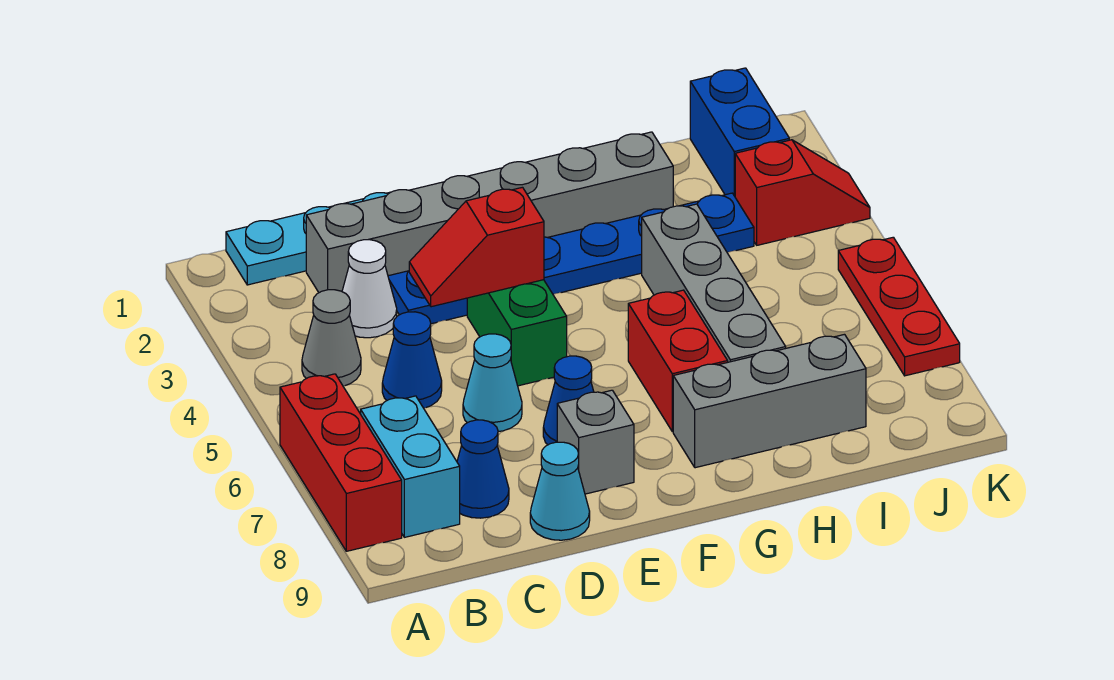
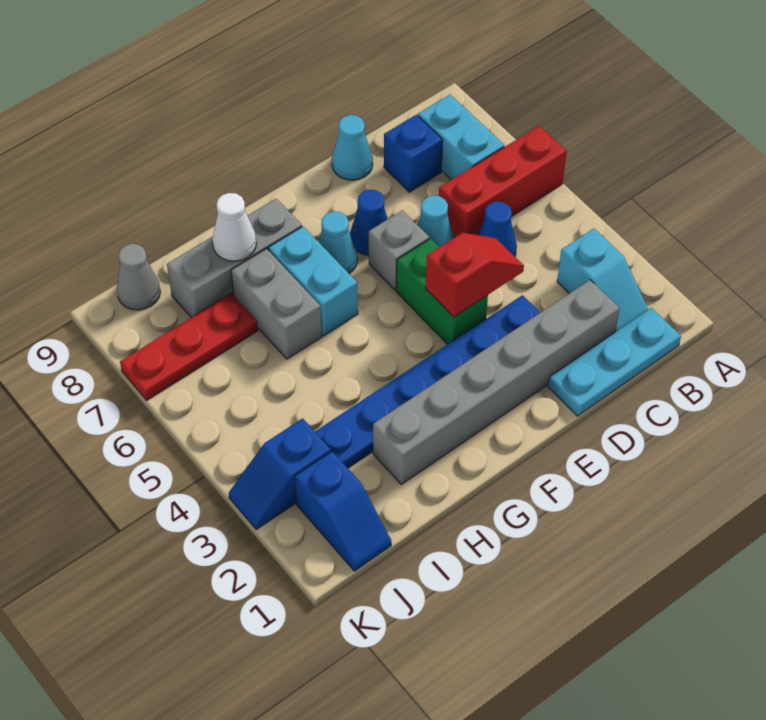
red 1x3 brick [280,374,402,551] -> red 1x3 brick turned to [439,126,567,237]
none -> cyan 1x2 slope [557,229,648,332]
grey 1x1 cone [302,290,361,386] -> grey 1x1 cone moved to [117,244,160,310]
white 1x1 cone [342,240,397,338] -> white 1x1 cone moved to [212,193,256,261]
blue 1x1 cone [457,420,509,518] -> blue 1x1 brick [384,115,443,192]
grey 1x1 brick [557,390,634,494] -> grey 1x1 brick moved to [369,210,429,290]
none -> cyan 1x1 cone [319,211,357,274]
red 1x2 brick [628,290,728,432] -> cyan 1x2 brick [268,227,358,336]
grey 1x4 brick [642,204,786,362] -> grey 1x2 brick [231,249,322,359]
blue 1x2 brick [690,68,789,196] -> blue 1x2 slope [295,451,391,571]
red 1x2 slope [735,140,870,245] -> blue 1x2 slope [229,418,331,530]
red 1x3 plate [838,237,960,376] -> red 1x3 plate turned to [120,293,258,400]

